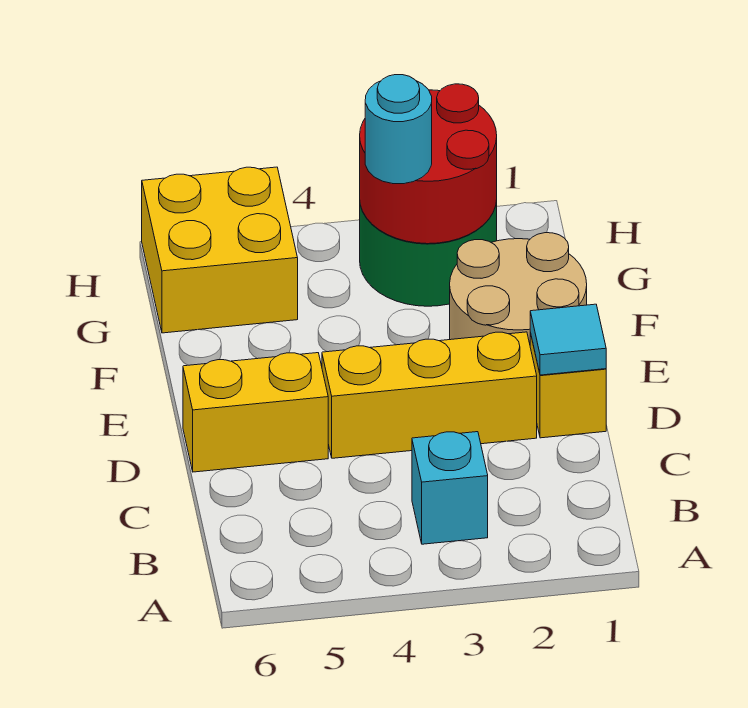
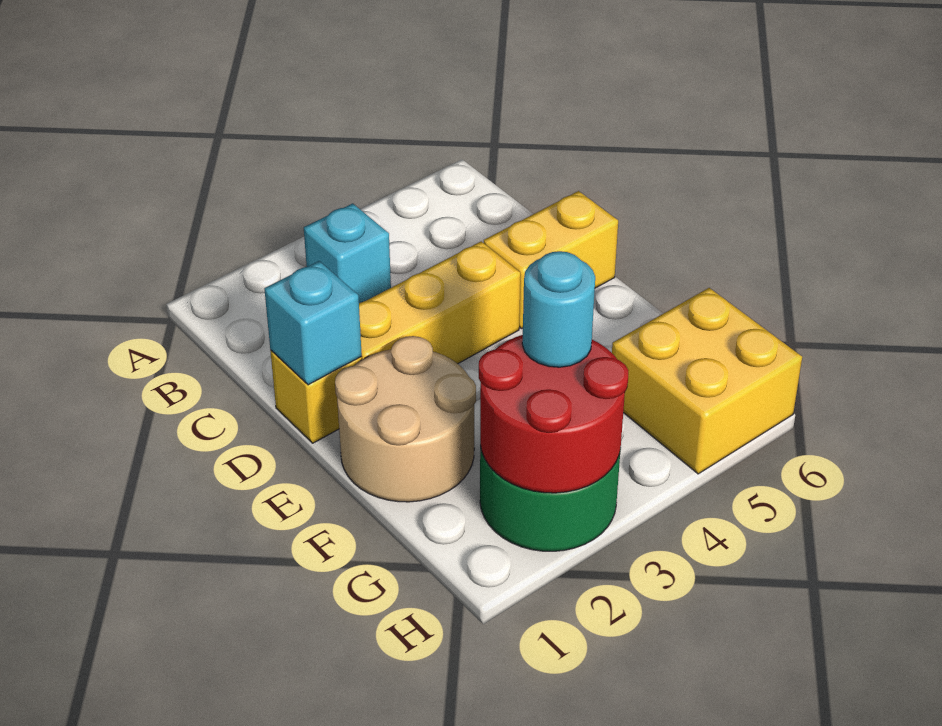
cyan 1x1 tile [530,304,606,375] -> cyan 1x1 brick [264,261,362,385]

